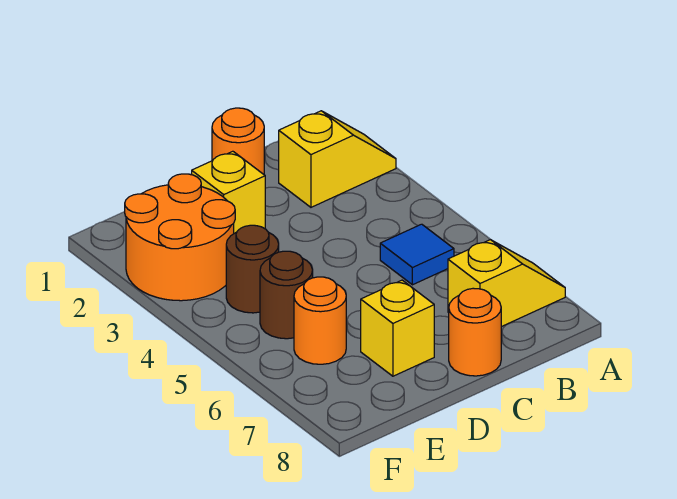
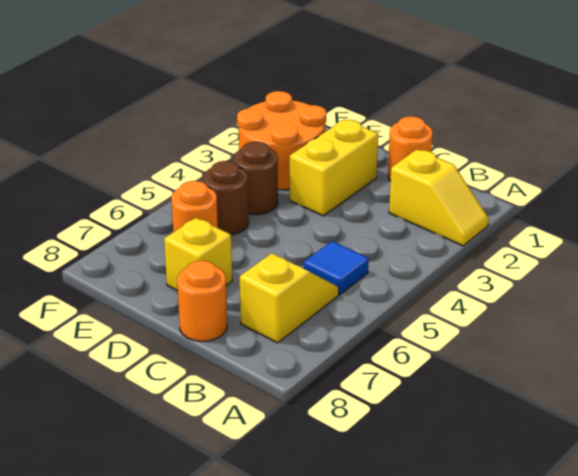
yellow 1x2 slope [448,240,565,327] -> yellow 1x2 slope turned to [240,253,339,343]
yellow 1x1 brick [192,151,265,233] -> yellow 1x2 brick [290,119,378,216]

